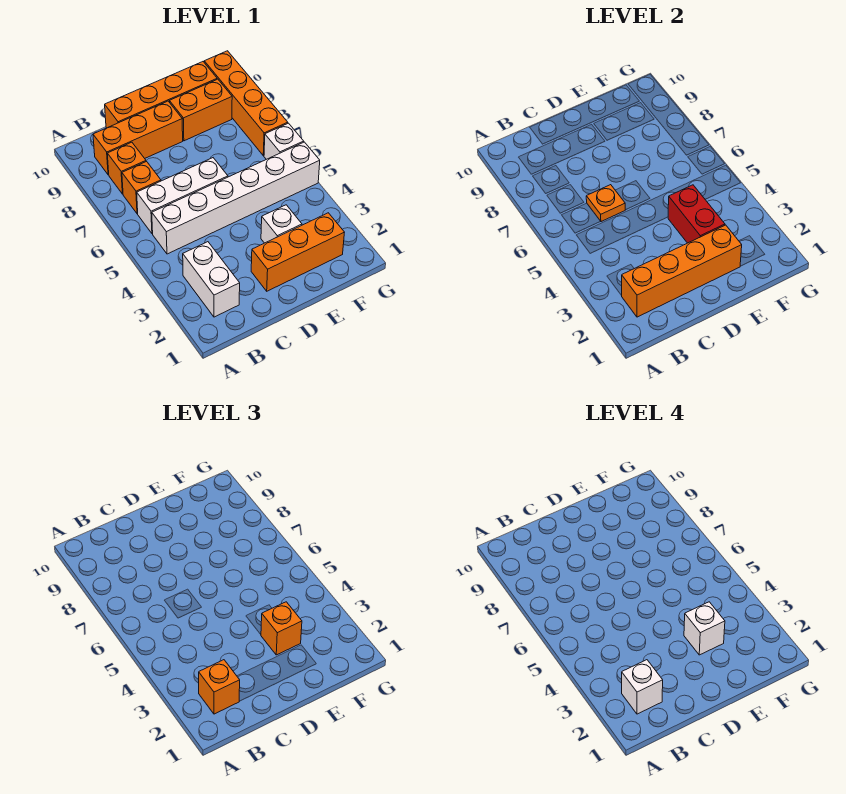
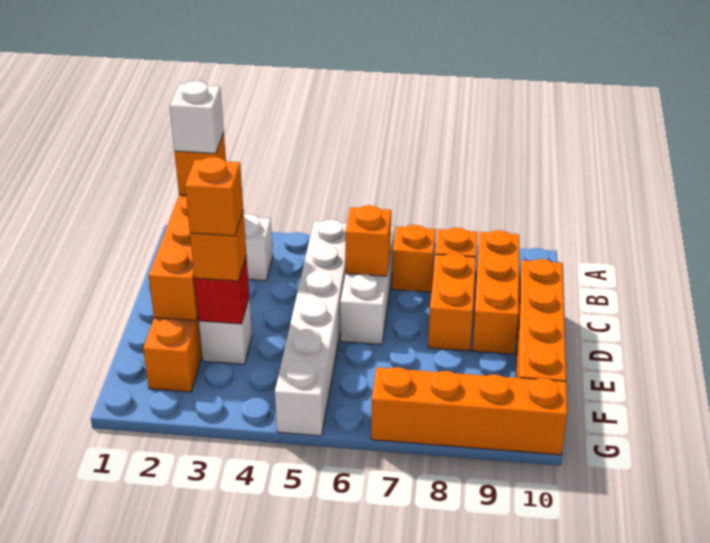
orange 1x1 plate [586,185,625,222] -> orange 1x1 brick [345,205,391,276]
red 1x2 brick [668,185,725,243] -> red 1x1 brick [195,255,249,324]
white 1x1 brick [684,602,725,655] -> orange 1x1 brick [185,157,243,236]
orange 1x2 brick [169,79,232,141] -> orange 1x2 brick moved to [428,253,476,351]
white 1x1 brick [264,123,304,159] -> none

